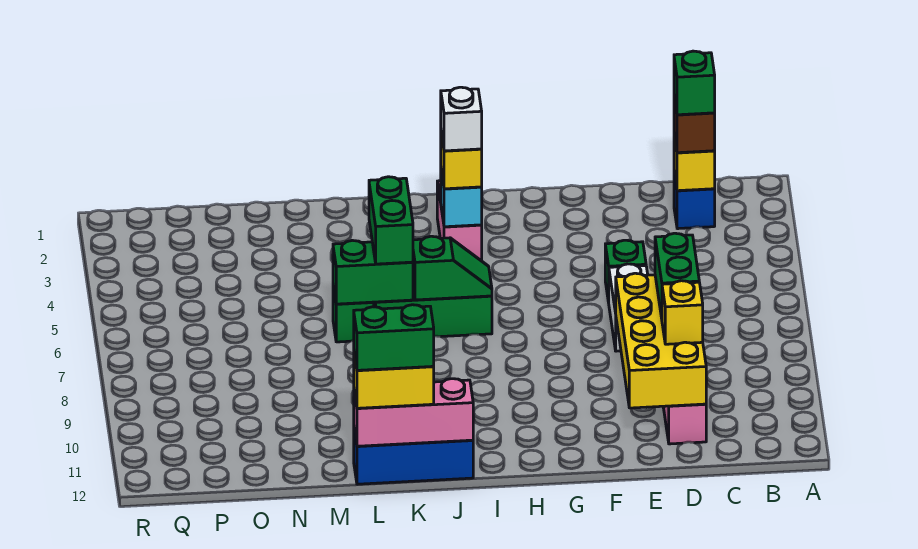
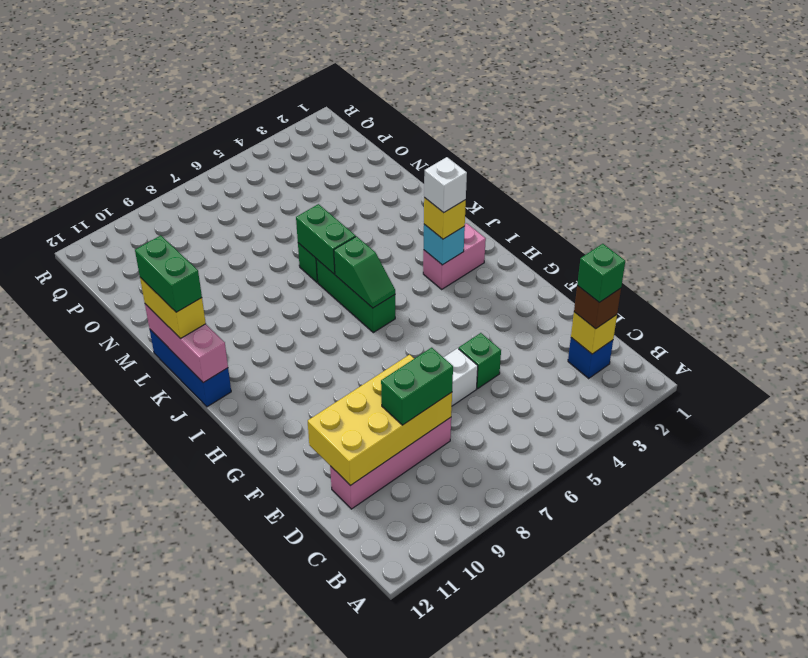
yellow 1x1 brick [662,281,703,344] -> none
green 1x2 brick [369,177,413,264] -> none

